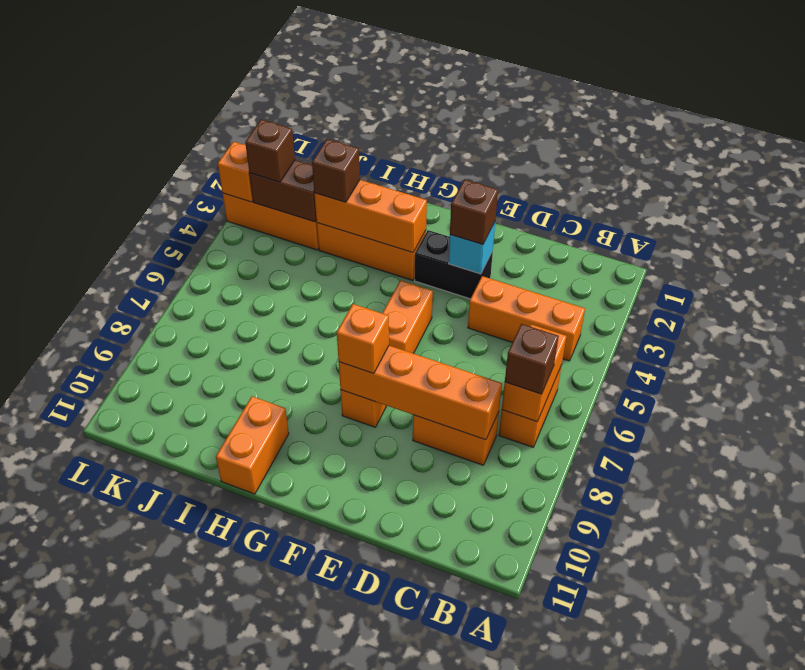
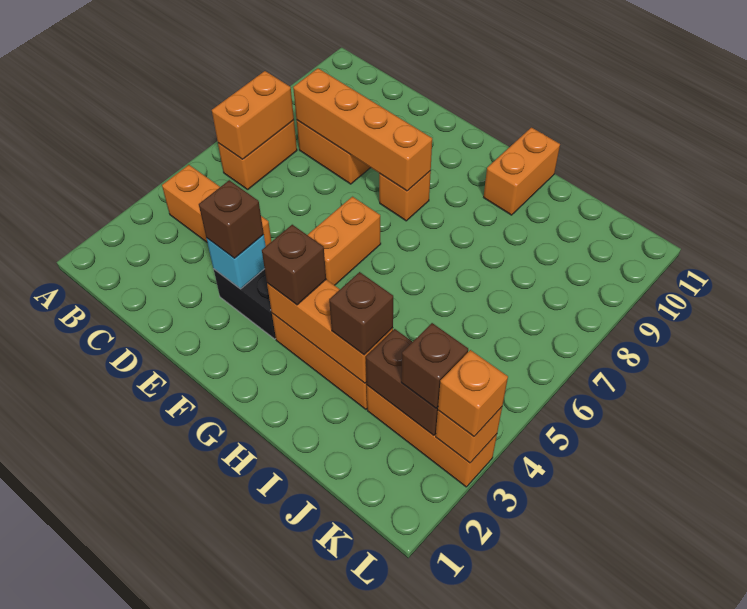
brown 1x1 brick [505,324,559,394] -> brown 1x1 brick moved to [262,225,326,305]
orange 1x1 brick [337,304,389,374] -> orange 1x1 brick moved to [438,350,508,436]

